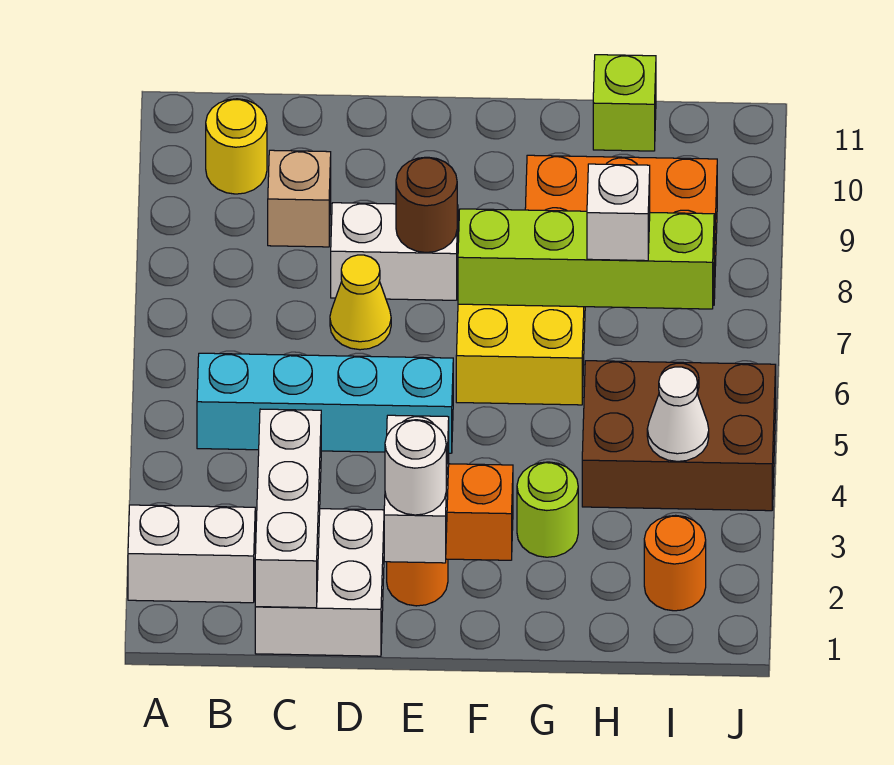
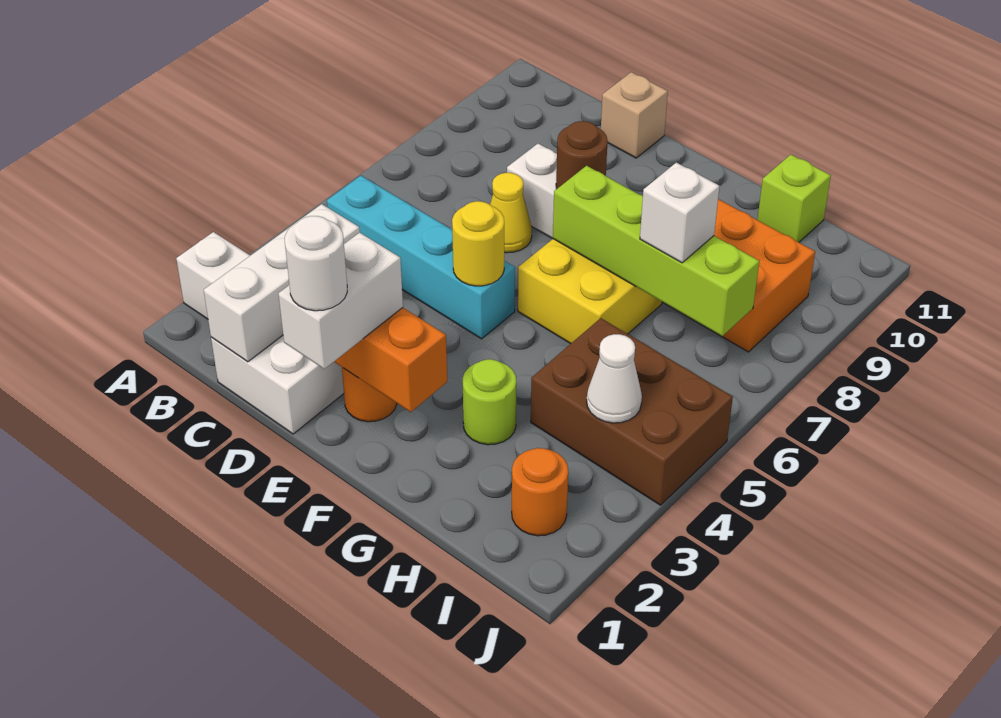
yellow 1x1 round brick [206,99,267,194] -> yellow 1x1 round brick moved to [452,201,504,286]
tan 1x1 brick [268,150,331,247] -> tan 1x1 brick moved to [601,72,668,158]

